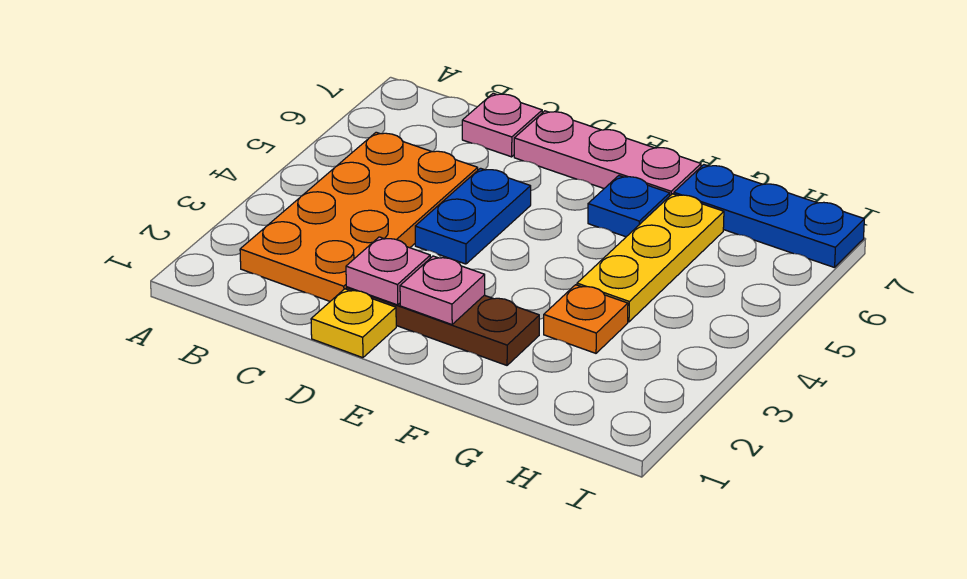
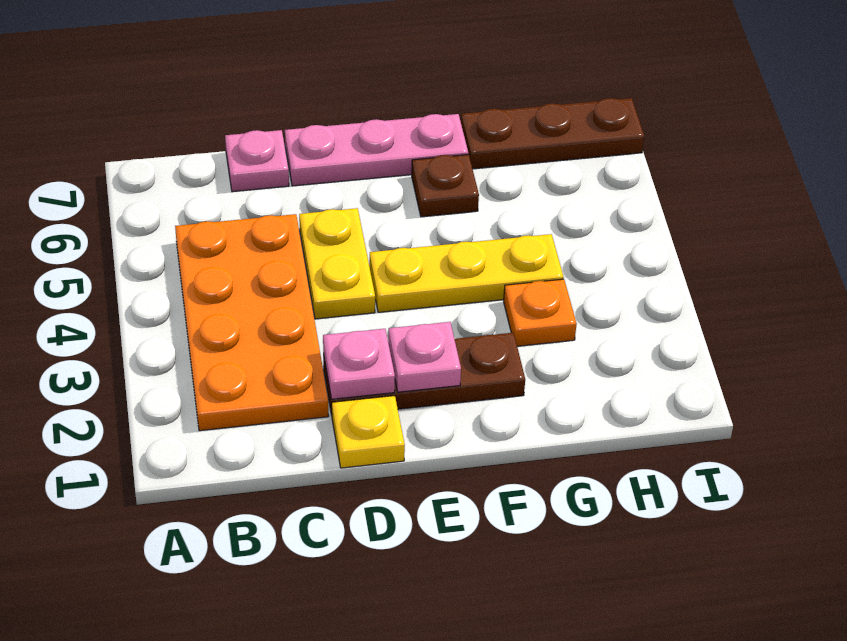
blue 1x2 plate [415,168,531,264] -> yellow 1x2 plate [299,208,375,319]
blue 1x1 plate [588,176,670,237] -> brown 1x1 plate [412,154,479,217]
yellow 1x3 plate [577,194,724,322] -> yellow 1x3 plate turned to [369,234,564,312]
blue 1x3 plate [674,165,864,268] -> brown 1x3 plate [461,98,644,169]

